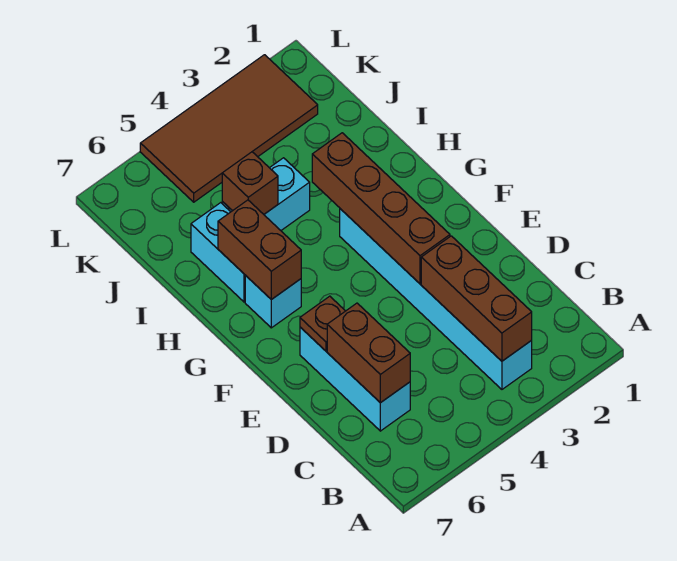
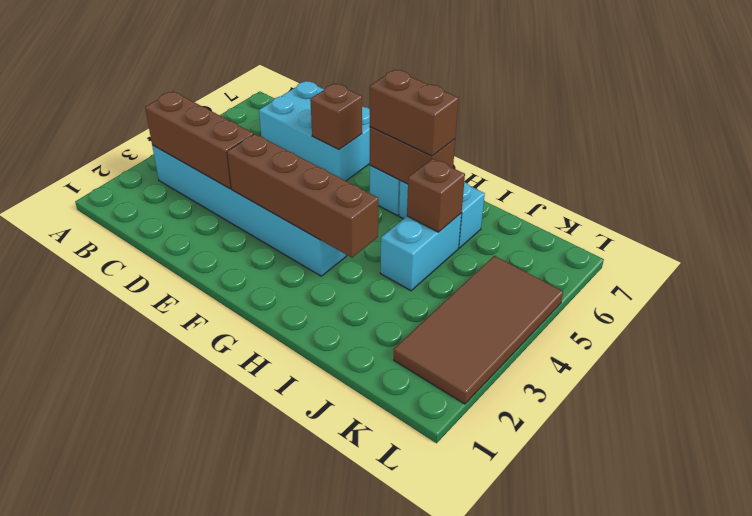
cyan 1x3 brick [300,327,410,431] -> cyan 2x3 brick [259,81,370,181]
brown 1x2 brick [327,303,410,403] -> brown 1x2 brick moved to [370,70,458,156]
brown 1x1 plate [300,296,345,351] -> brown 1x1 brick [310,84,362,150]

